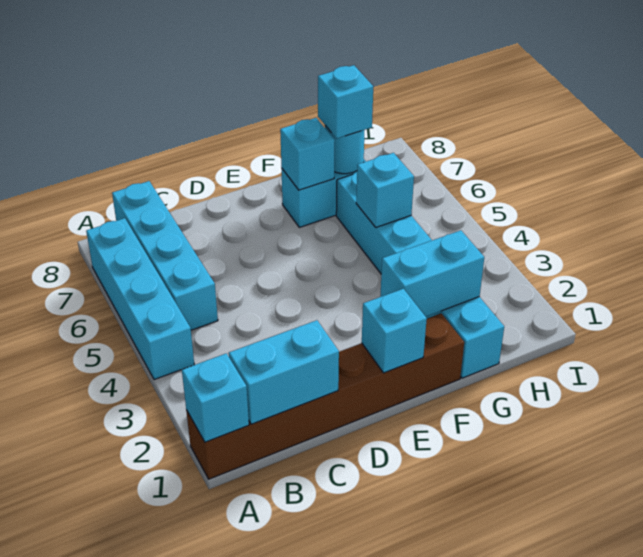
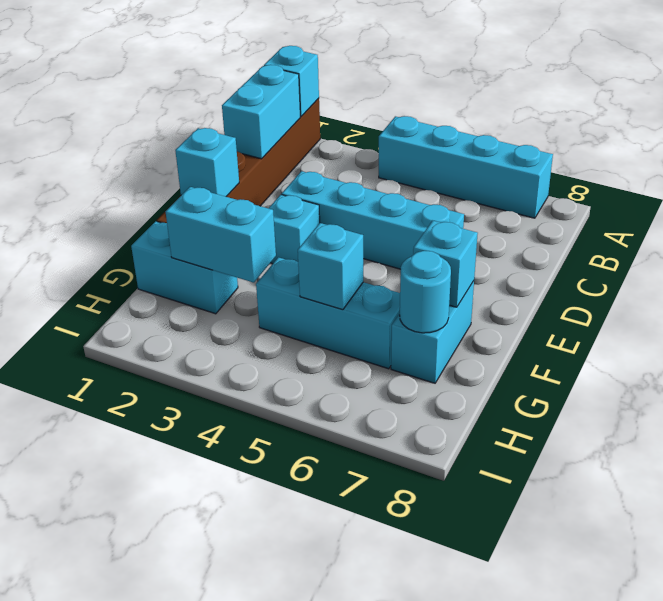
cyan 1x4 brick [112,181,218,330] -> cyan 1x4 brick moved to [282,171,464,269]
cyan 1x2 brick [380,230,484,317] -> cyan 1x2 brick turned to [165,187,276,283]
cyan 1x1 brick [318,65,373,139] -> cyan 1x1 brick moved to [269,195,320,264]

